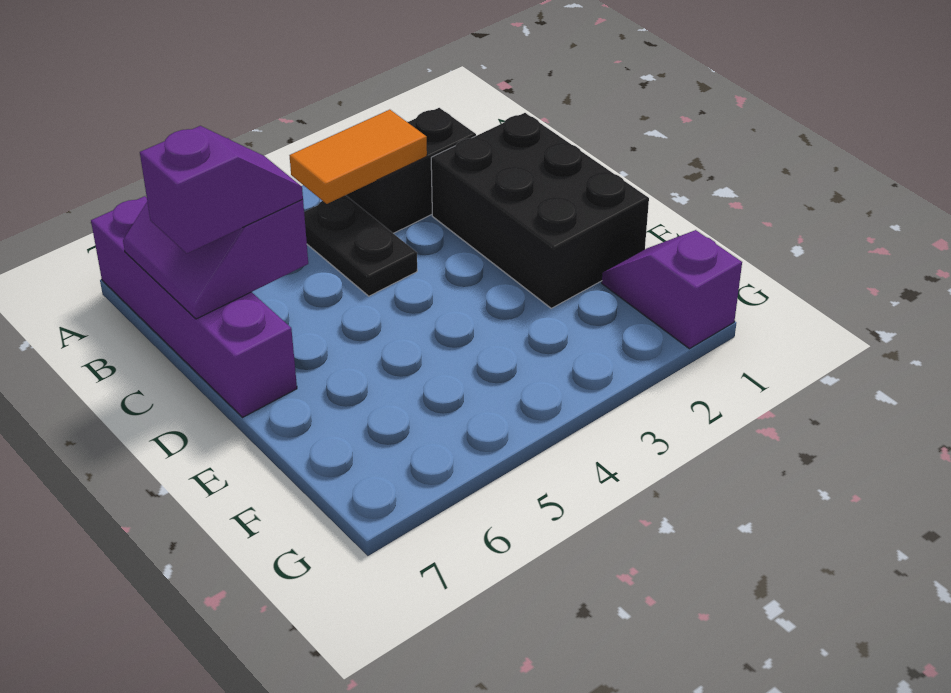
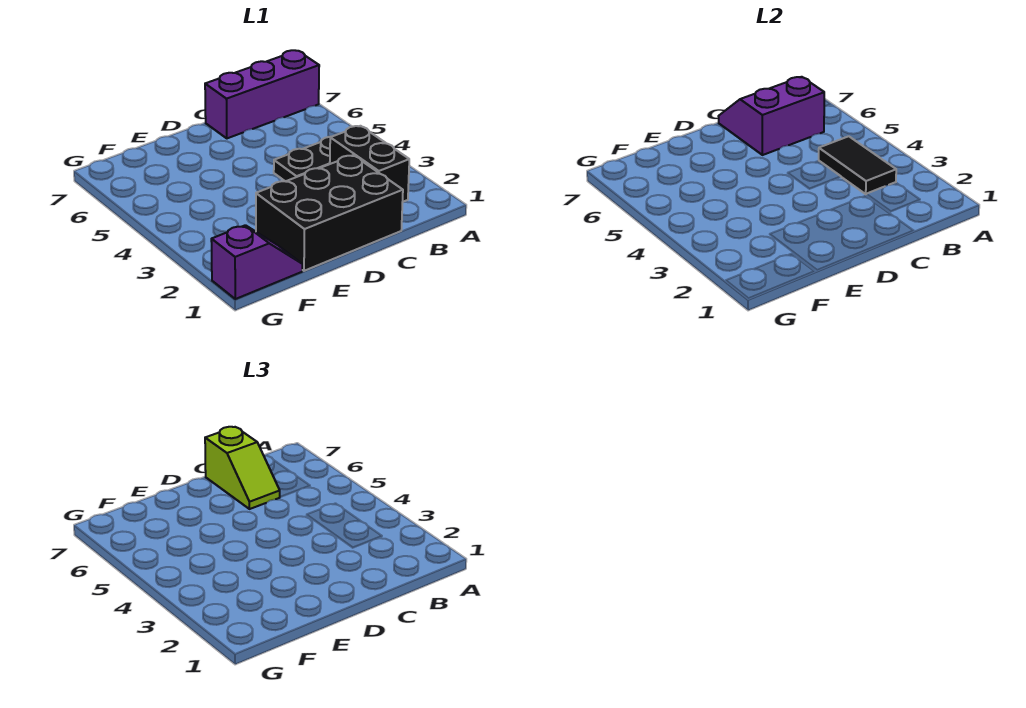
purple 1x4 brick [91,196,297,417] -> purple 1x3 brick [205,50,319,138]
orange 1x2 tile [289,110,427,204] -> black 1x2 tile [819,136,896,194]
purple 1x2 slope [140,126,303,253] -> lime 1x2 slope [205,427,280,509]

